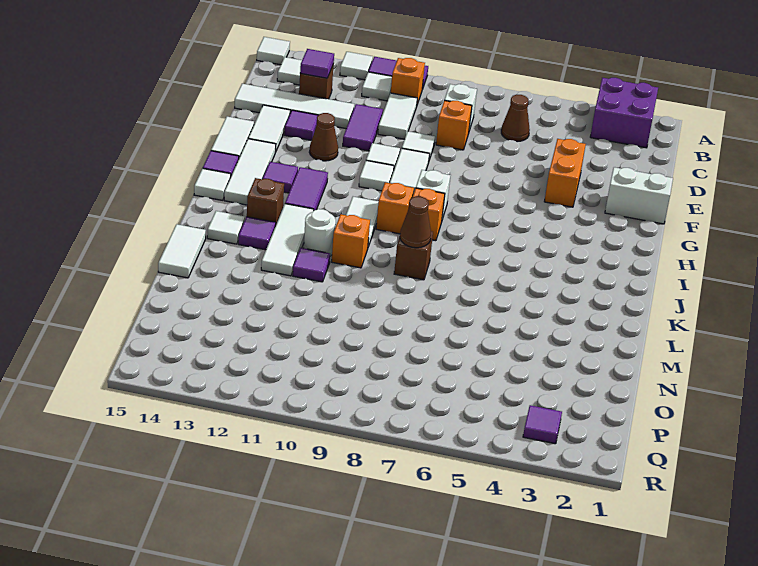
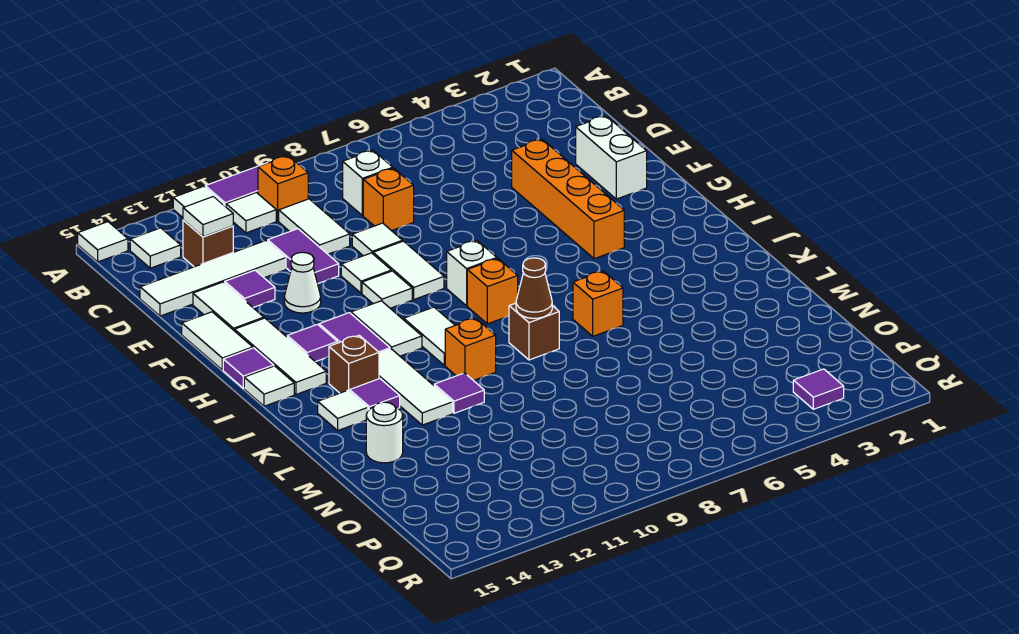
purple 2x2 brick [590,78,658,148] -> none
brown 1x1 cone [501,95,530,142] -> none
purple 1x1 tile [300,49,334,78] -> white 1x1 tile [183,196,233,237]
orange 1x2 brick [544,139,586,207] -> orange 1x4 brick [512,139,624,259]
white 1x2 brick [605,167,673,224] -> white 1x2 brick turned to [576,116,647,199]
brown 1x1 cone [309,113,338,161] -> white 1x1 cone [284,252,321,313]
orange 1x1 brick [376,182,414,234] -> orange 1x1 brick moved to [573,271,623,336]
white 1x1 round brick [304,209,336,256] -> white 1x1 round brick moved to [366,402,403,463]
white 1x2 tile [158,224,206,278] -> white 1x2 tile moved to [351,301,422,356]

